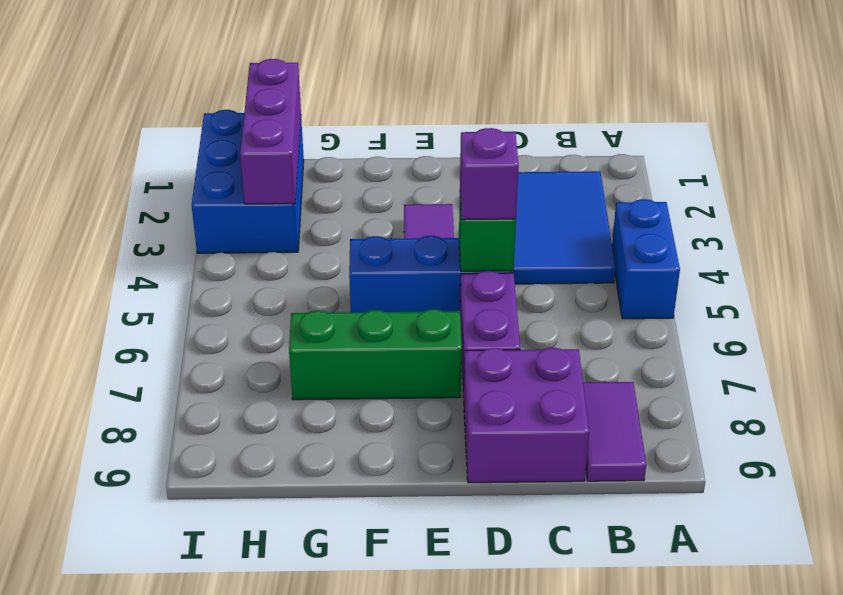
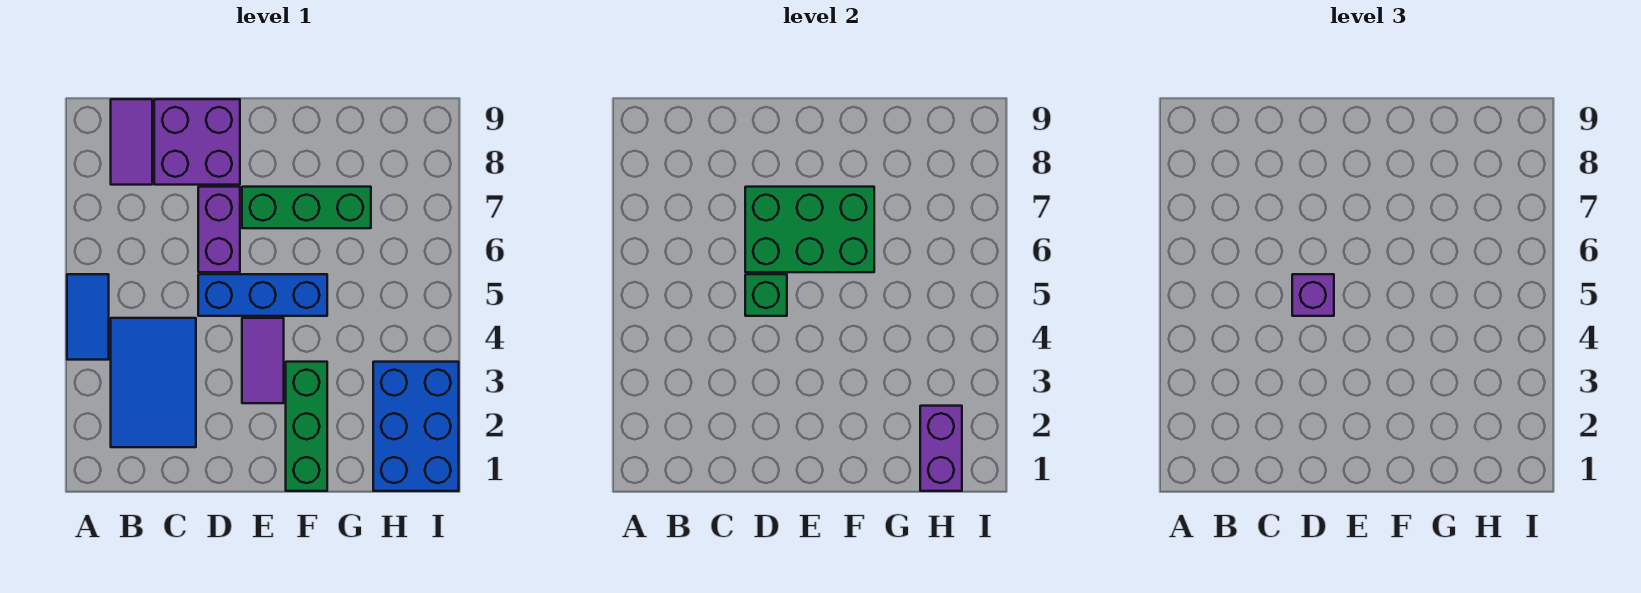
blue 1x2 brick [612,199,680,319] -> blue 1x2 tile [67,274,109,360]
none -> green 2x3 brick [745,187,874,272]
none -> green 1x3 brick [286,362,327,491]
purple 1x3 brick [240,59,301,204] -> purple 1x2 brick [920,406,962,491]

